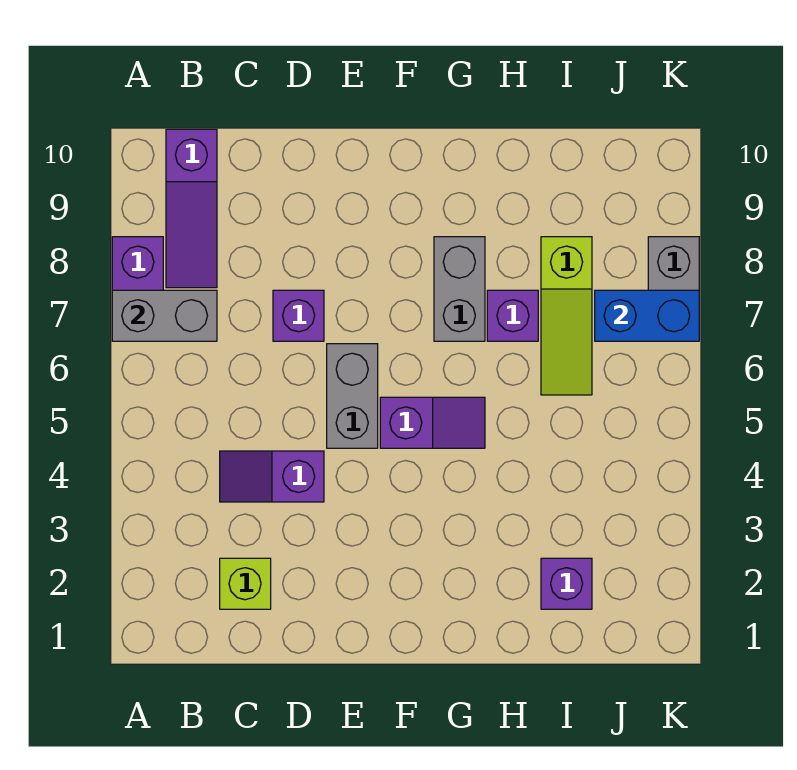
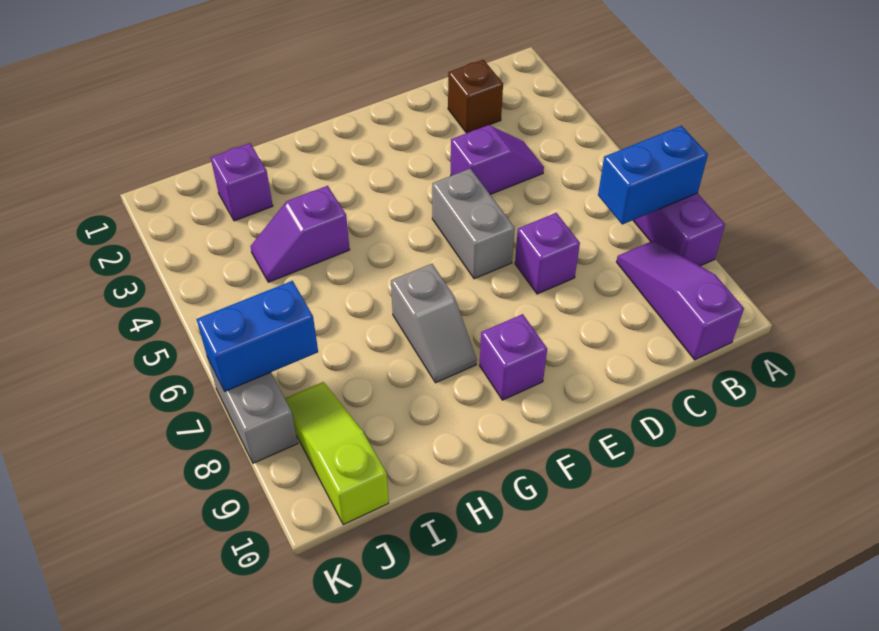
grey 1x2 brick [112,290,217,341] -> blue 1x2 brick [598,126,708,224]
lime 1x1 brick [220,558,271,609] -> brown 1x1 brick [448,60,503,133]
purple 1x2 slope [380,397,485,448] -> purple 1x2 slope moved to [250,186,350,282]
grey 1x2 brick [434,237,485,341] -> grey 1x2 slope [391,264,477,383]
purple 1x1 brick [487,290,538,341] -> purple 1x1 brick moved to [480,314,547,400]
lime 1x3 slope [541,237,592,395] -> lime 1x3 slope moved to [285,382,389,525]

